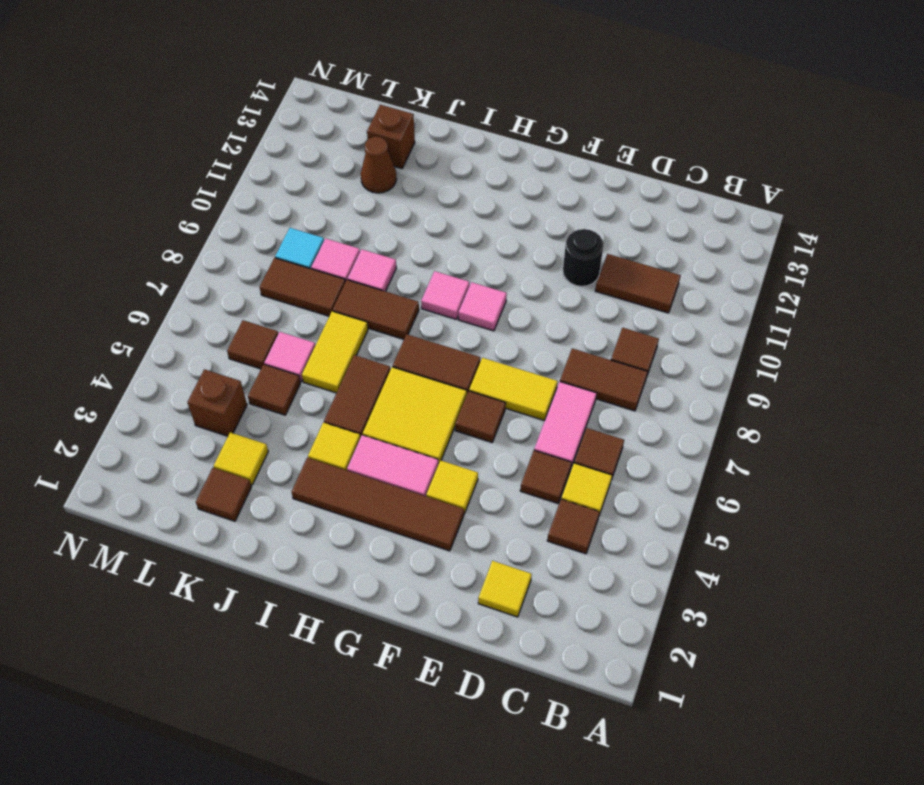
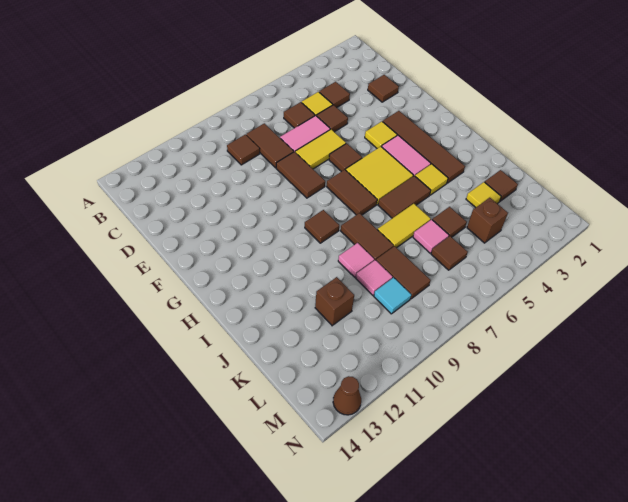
brown 1x2 tile [595,254,681,313] -> brown 1x2 tile moved to [276,152,325,198]
yellow 1x1 tile [478,561,532,617] -> brown 1x1 tile [368,75,399,102]
yellow 1x2 tile [469,358,558,421] -> yellow 1x2 tile turned to [295,129,346,169]
black 1x1 round brick [563,229,604,286] -> none
pink 1x1 tile [458,282,507,331] -> none
pink 1x1 tile [421,271,469,319] -> brown 1x1 tile [305,210,339,243]
brown 1x1 cone [361,137,397,193] -> brown 1x1 cone moved to [333,376,361,415]
brown 1x1 brick [367,105,415,169] -> brown 1x1 brick moved to [315,277,354,326]

